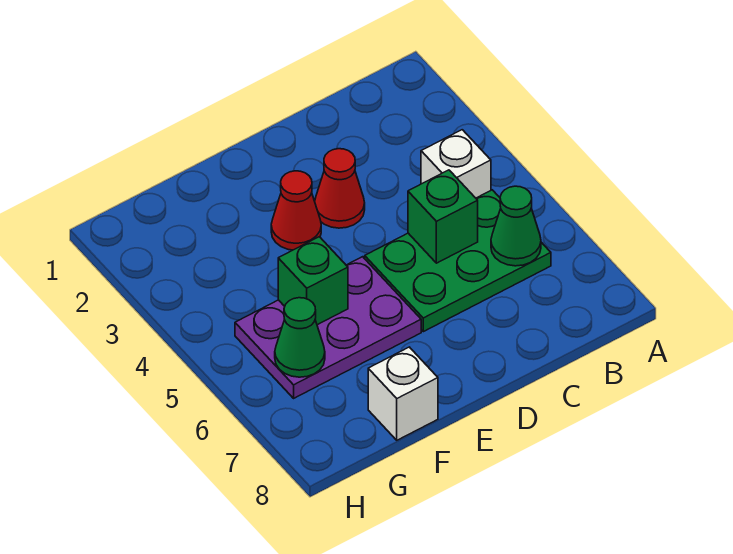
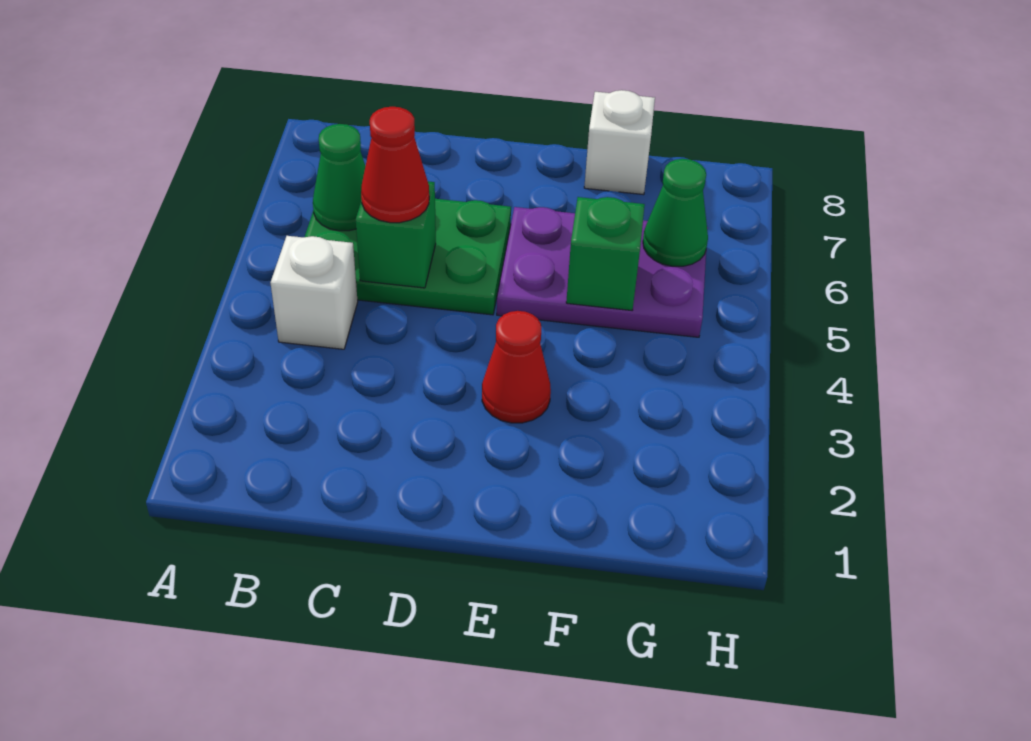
red 1x1 cone [315,149,365,228] -> red 1x1 cone moved to [361,107,429,223]

